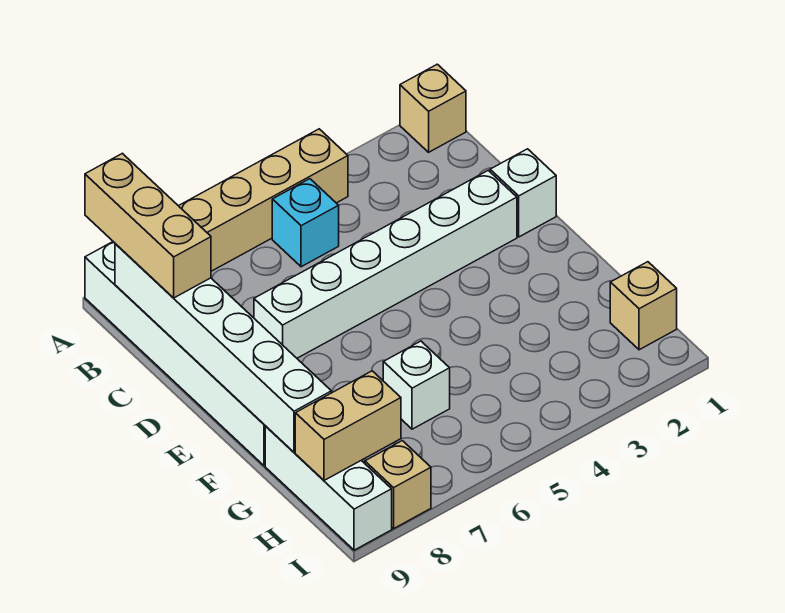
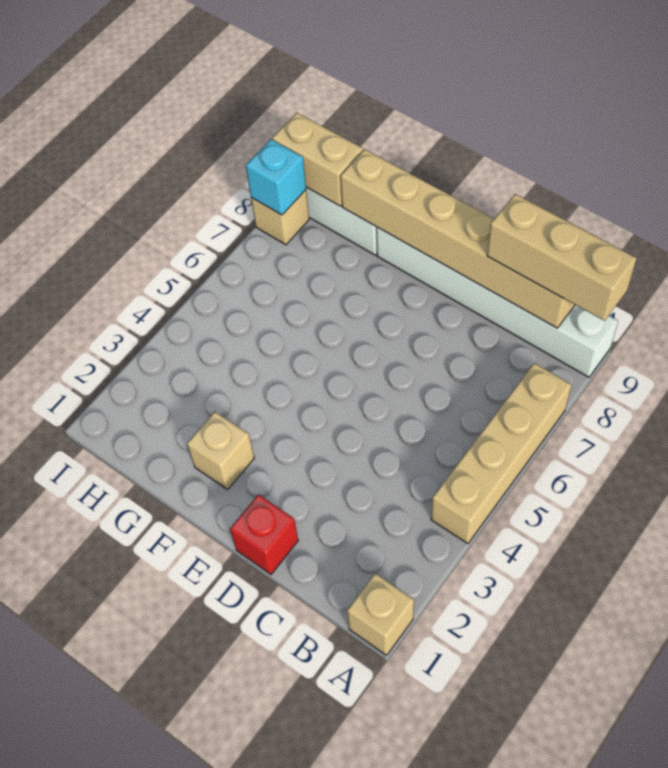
cyan 1x1 brick [272,179,339,267] -> cyan 1x1 brick moved to [246,139,306,215]
white 1x6 brick [115,244,331,452] -> tan 1x6 brick [340,149,575,328]
white 1x1 brick [490,149,556,237] -> red 1x1 brick [230,494,298,574]
white 1x6 brick [254,170,517,358] -> none
white 1x1 brick [383,341,450,429] -> none
tan 1x1 brick [610,262,677,350] -> tan 1x1 brick moved to [187,412,254,489]
tan 1x2 brick [295,371,401,480] -> tan 1x2 brick turned to [272,113,363,206]

